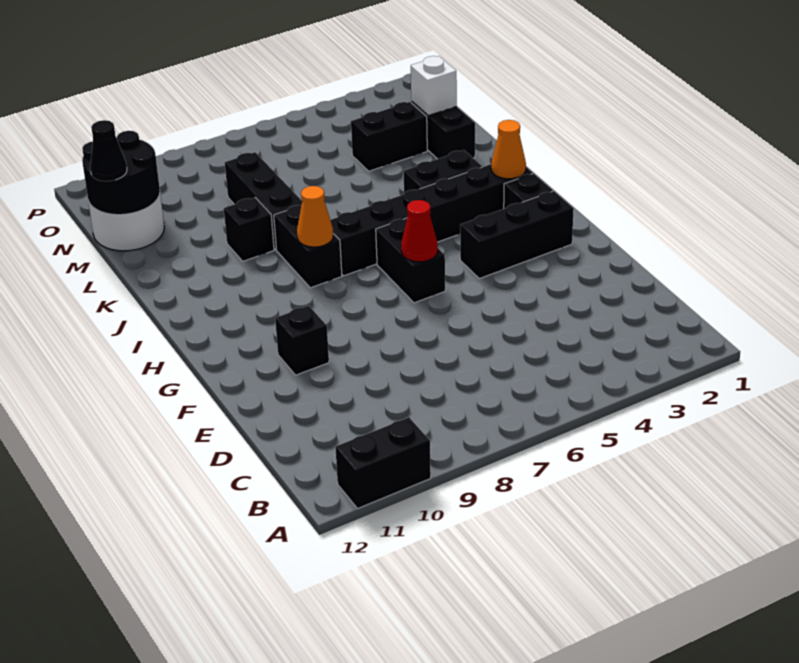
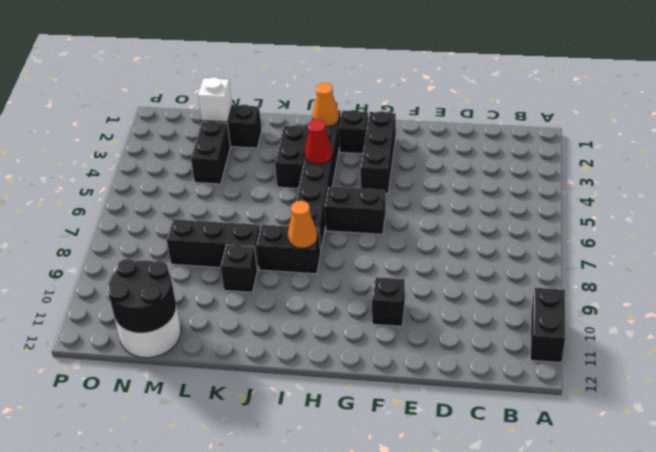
red 1x1 cone [401,200,438,262] -> red 1x1 cone moved to [305,120,332,165]
black 1x1 cone [90,120,127,181] -> none

